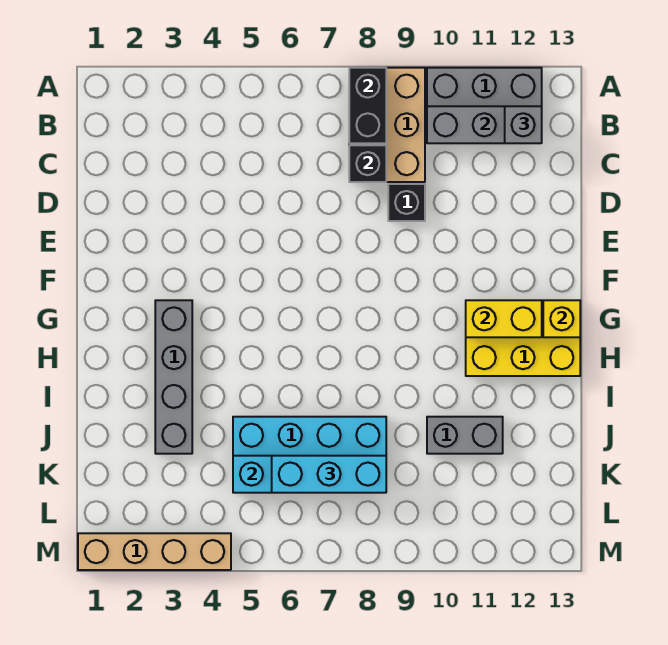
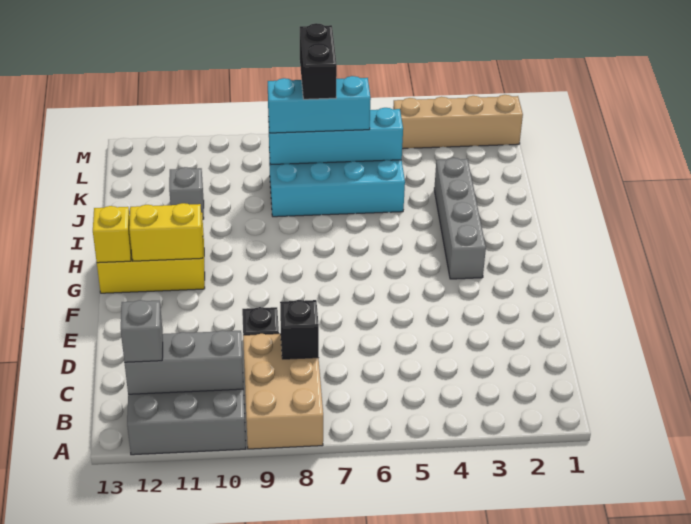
black 1x2 brick [349,68,386,143] -> black 1x2 brick moved to [300,23,337,99]
grey 1x2 brick [427,417,503,454] -> grey 1x1 brick [169,167,204,219]

